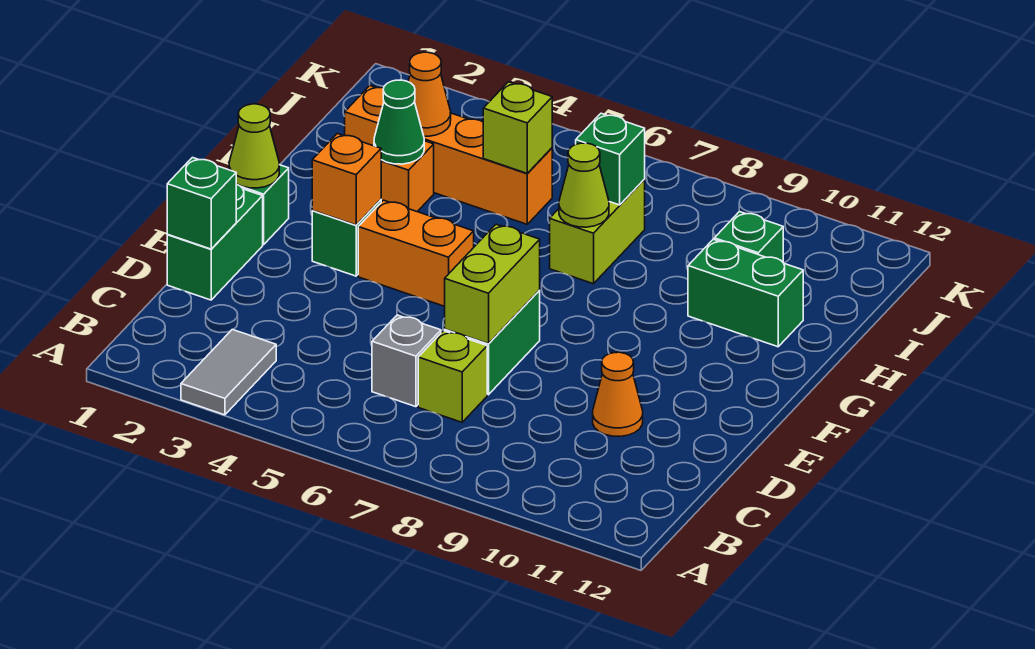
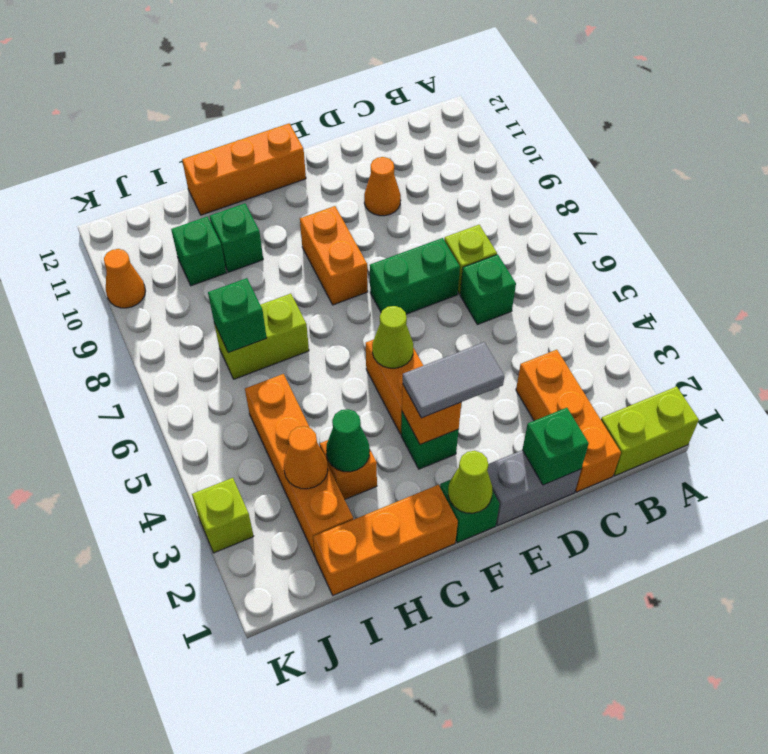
grey 1x2 tile [181,329,276,415] -> grey 1x2 tile moved to [403,342,504,418]
none -> orange 1x3 brick [516,350,621,492]
grey 1x1 brick [372,315,441,407] -> green 1x1 brick [460,254,516,325]
green 1x2 brick [167,184,263,300] -> grey 1x2 brick [487,450,581,525]
lime 1x2 brick [445,224,540,344] -> lime 1x2 brick moved to [601,387,699,476]
none -> orange 1x2 brick [300,206,368,305]
none -> orange 1x3 brick [182,123,306,215]
none -> orange 1x3 brick [313,485,458,595]
lime 1x1 cone [559,143,609,227] -> lime 1x1 cone moved to [372,306,413,368]
green 1x2 brick [688,239,803,347] -> green 1x1 brick [210,204,263,272]
lime 1x1 brick [483,82,552,173] -> lime 1x1 brick moved to [192,478,254,553]
none -> orange 1x1 cone [104,249,146,308]

